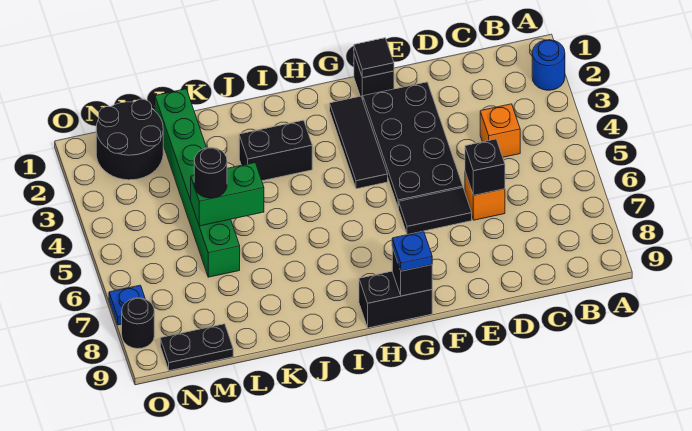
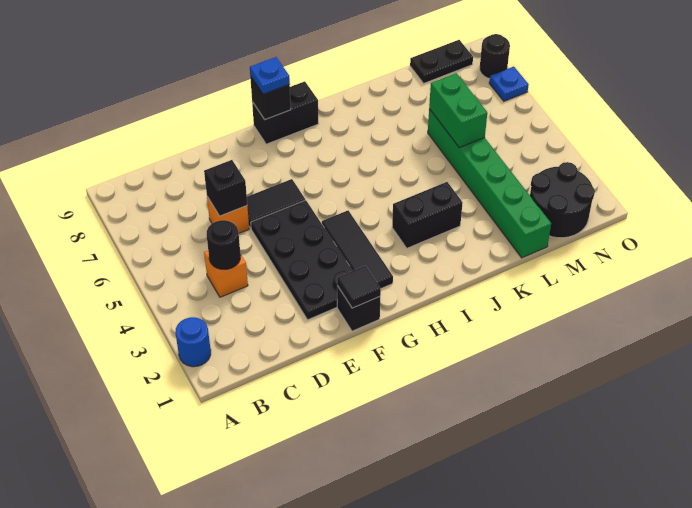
green 1x2 brick [191,163,264,226] -> green 1x2 brick turned to [429,73,487,148]
black 1x1 round brick [194,148,227,198] -> black 1x1 round brick moved to [206,220,241,269]

